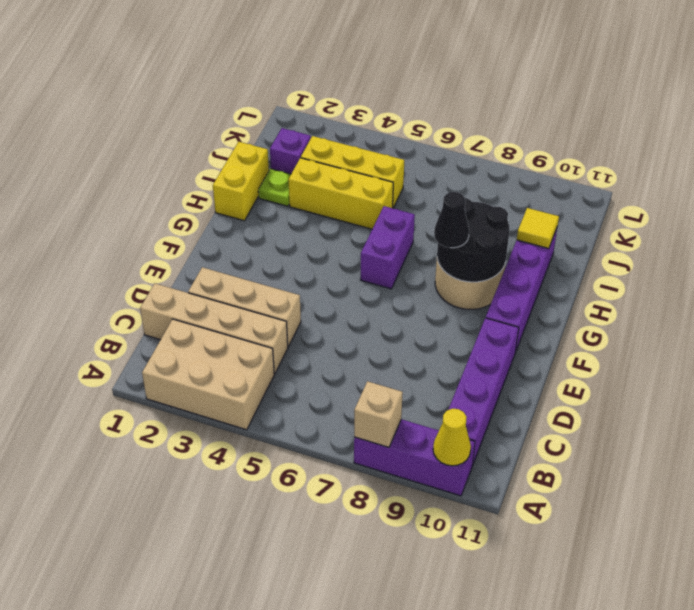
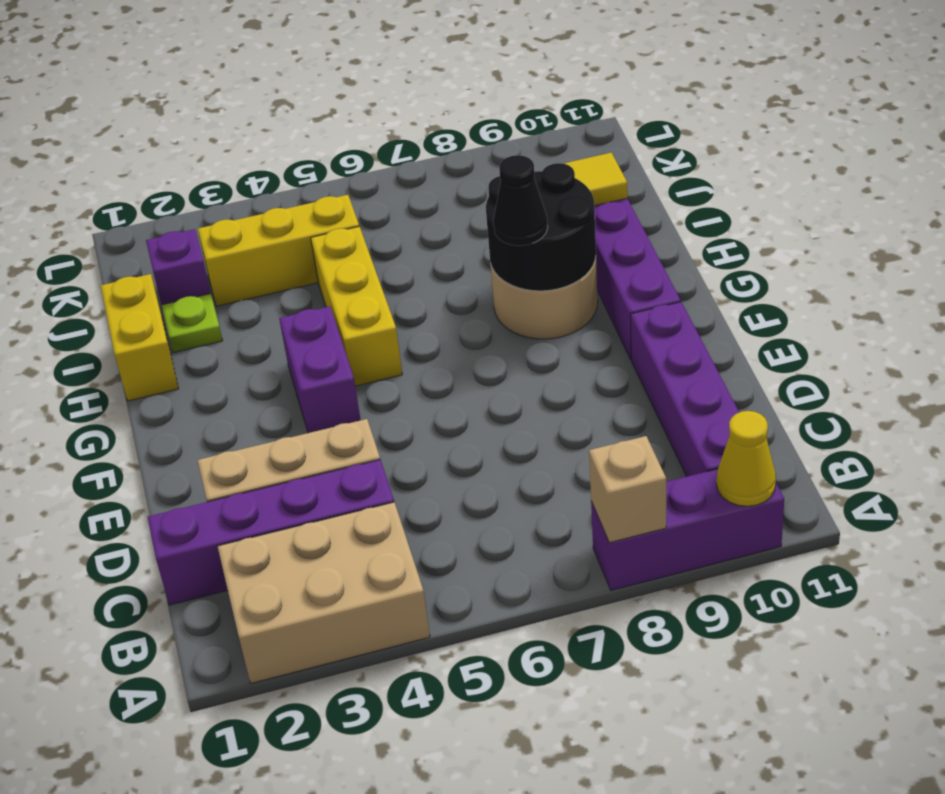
tan 1x4 brick [140,283,288,374] -> purple 1x4 brick [148,460,394,605]
purple 1x2 brick [361,206,415,289] -> purple 1x2 brick moved to [279,306,361,433]
yellow 1x3 brick [288,158,393,229] -> yellow 1x3 brick turned to [311,226,402,386]

